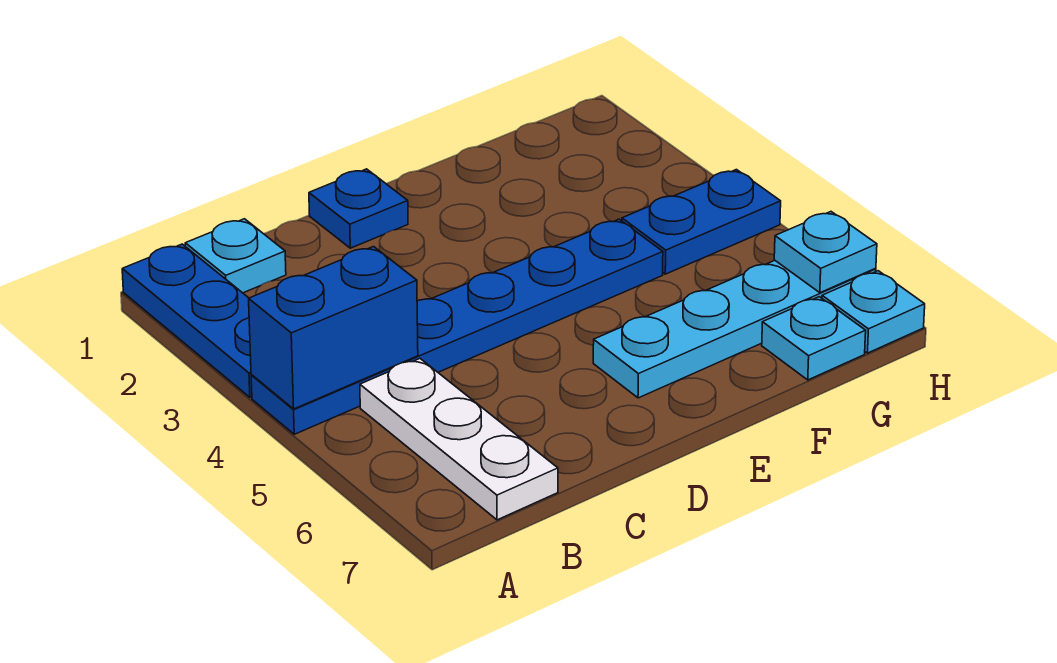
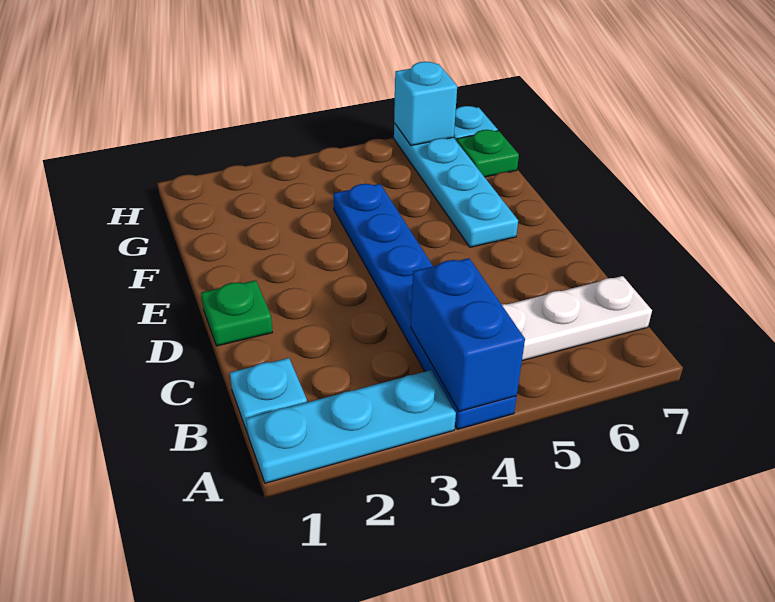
blue 1x3 plate [122,244,252,397] -> cyan 1x3 plate [246,370,456,483]
blue 1x1 plate [309,169,408,248] -> green 1x1 plate [201,280,272,346]
blue 1x2 plate [622,170,781,274] -> none
cyan 1x1 plate [762,297,866,380] -> green 1x1 plate [457,130,519,177]
cyan 1x1 plate [774,212,877,293] -> cyan 1x1 brick [394,62,457,146]

